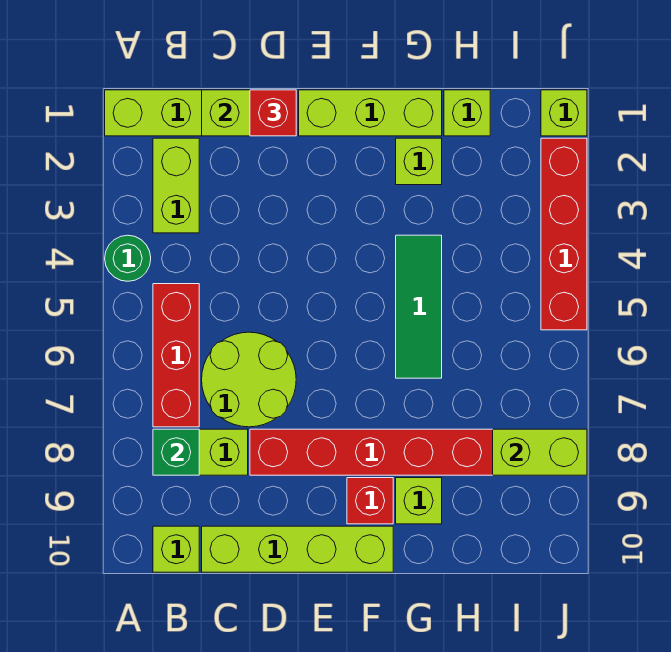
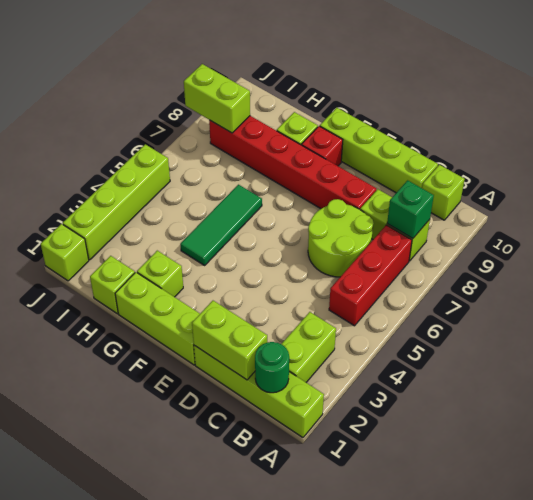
green 1x1 round brick [105,235,151,281] -> green 1x1 round brick moved to [255,342,289,393]
red 1x1 brick [250,90,296,136] -> none
red 1x4 brick [541,138,587,330] -> lime 1x4 brick [63,144,170,260]

